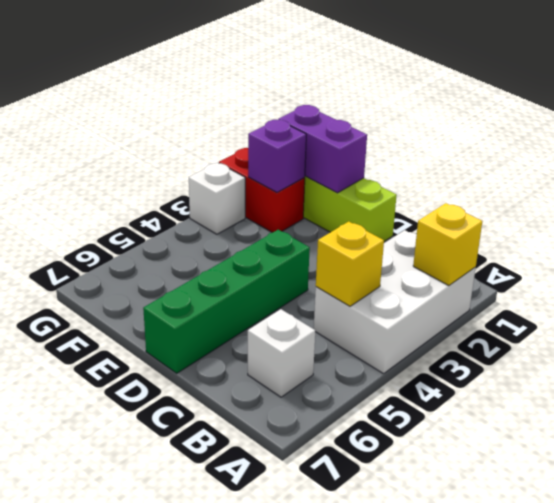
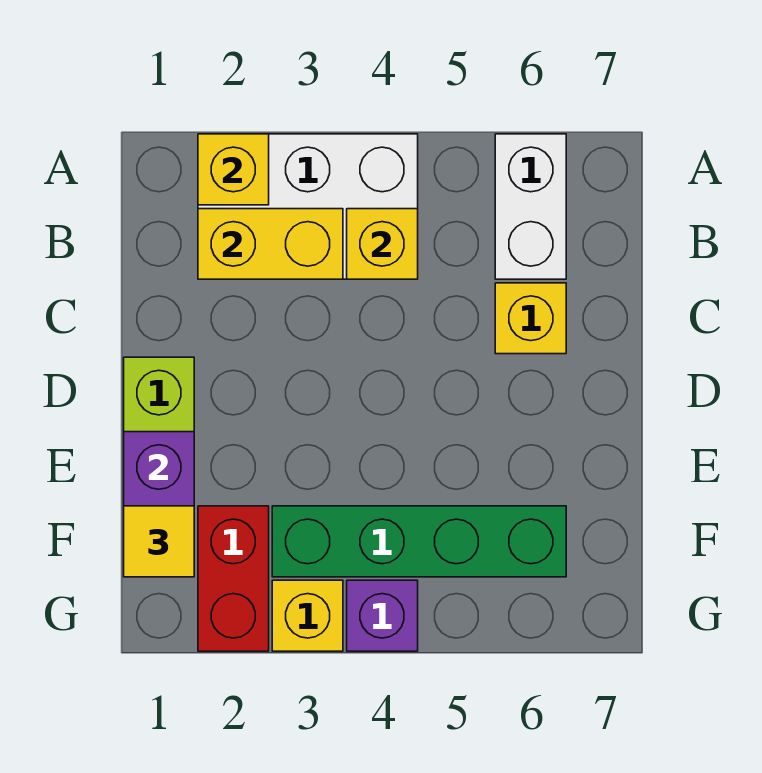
none -> yellow 1x2 brick [198,209,343,279]
white 1x1 brick [248,309,315,397] -> white 1x2 brick [495,134,566,279]
none -> yellow 1x1 brick [495,283,566,354]
green 1x4 brick [143,230,310,373] -> green 1x4 brick moved to [272,506,566,577]
none -> yellow 1x1 tile [124,506,194,577]
purple 1x1 brick [248,120,306,193] -> purple 1x1 brick moved to [347,580,418,651]
white 1x1 brick [189,163,245,234] -> yellow 1x1 brick [272,580,343,651]

